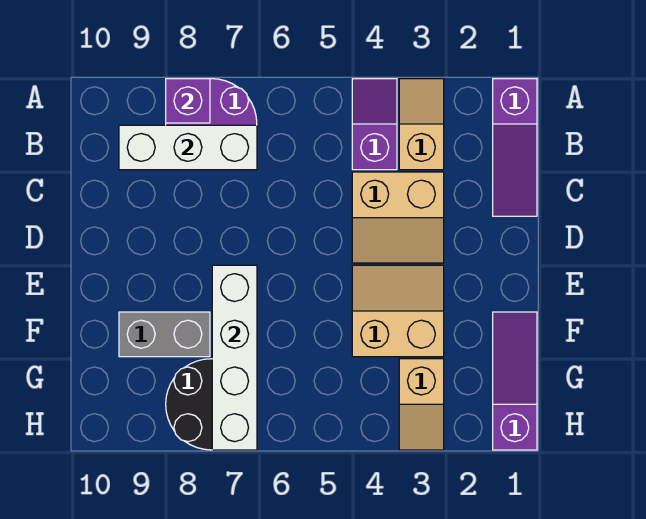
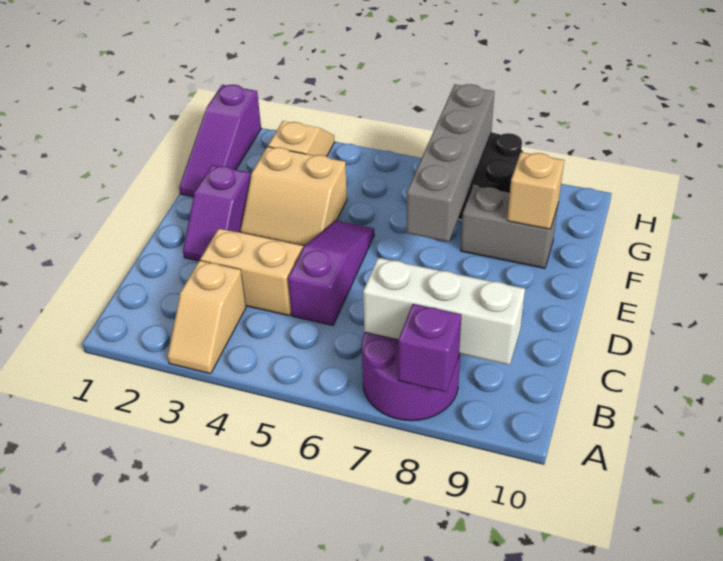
purple 1x3 slope [493,79,537,216] -> purple 1x3 slope moved to [288,220,374,326]
purple 1x2 slope [352,79,397,170] -> purple 1x2 slope moved to [183,165,250,261]
white 1x4 brick [212,265,257,450] -> grey 1x4 brick [407,84,494,242]
none -> tan 1x1 brick [507,152,564,229]

